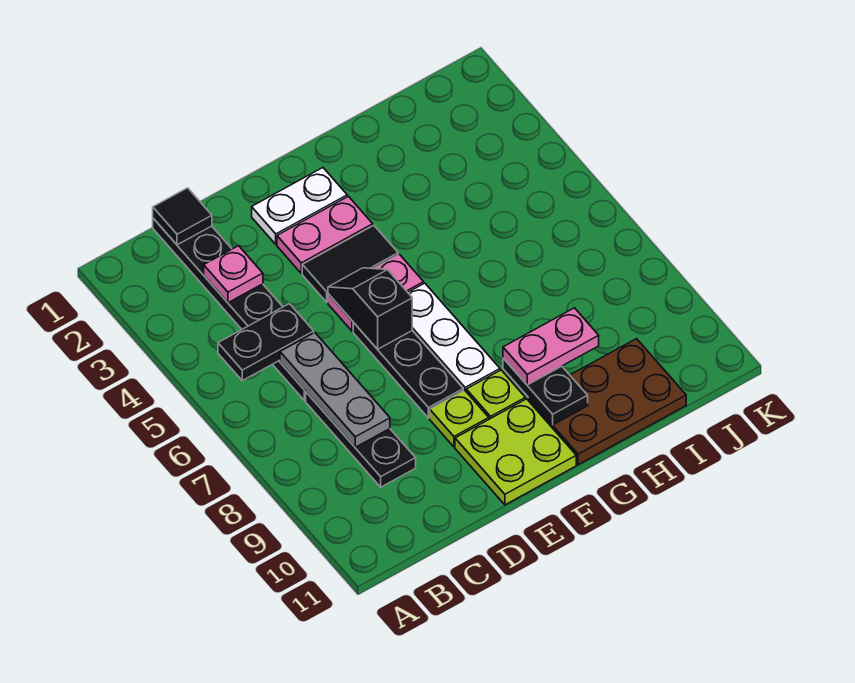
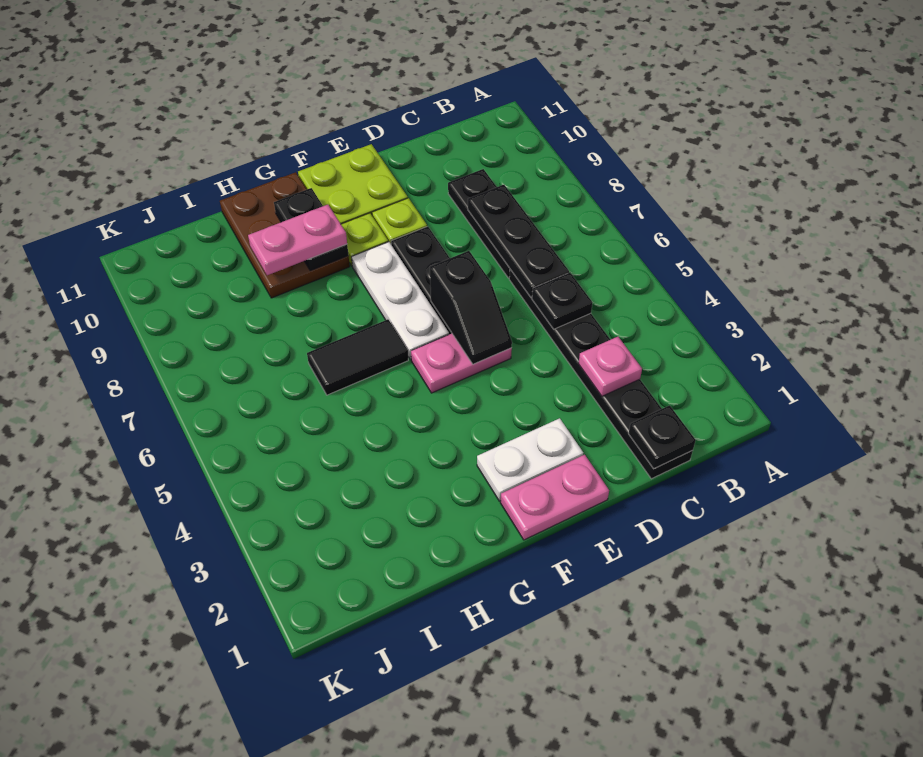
black 1x2 plate [218,304,314,381] -> black 1x1 plate [532,273,592,329]
black 1x1 tile [153,188,212,245] -> black 1x1 plate [629,405,696,469]
grey 1x3 plate [280,333,390,447] -> black 1x3 plate [468,185,569,297]
pink 1x2 plate [277,196,373,273] -> pink 1x2 plate moved to [500,455,609,540]
black 1x2 tile [302,225,398,302] -> black 1x2 tile moved to [307,319,408,395]
brown 2x3 plate [528,339,686,465] -> brown 2x3 plate turned to [220,172,350,298]

